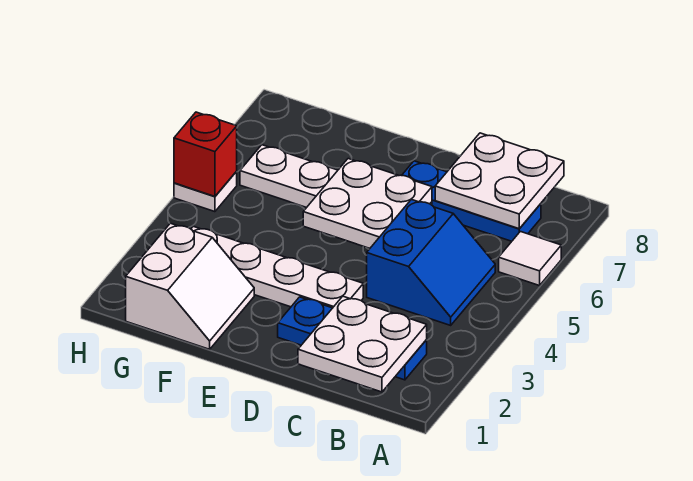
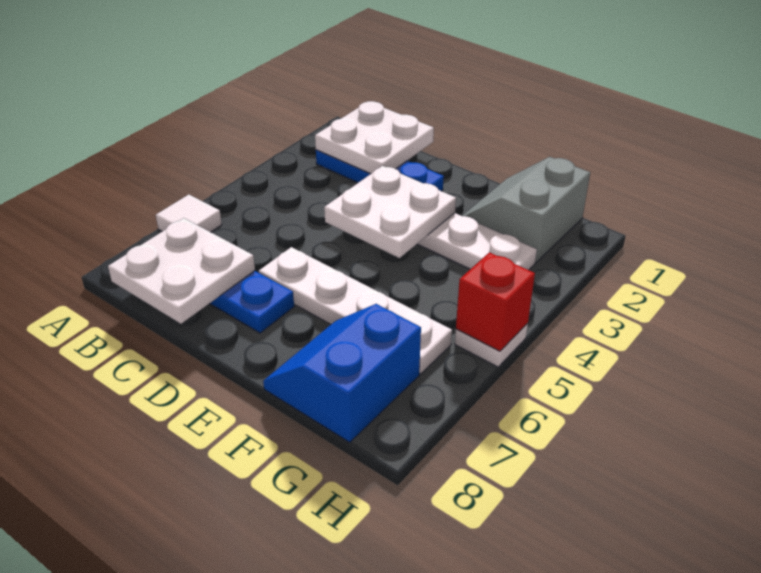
blue 2x2 slope [367,199,495,325] -> blue 2x2 slope moved to [263,304,421,442]
white 2x2 plate [303,159,432,248] -> white 2x2 plate moved to [324,166,456,258]
white 2x2 slope [126,223,254,349] -> grey 2x2 slope [462,157,590,263]

